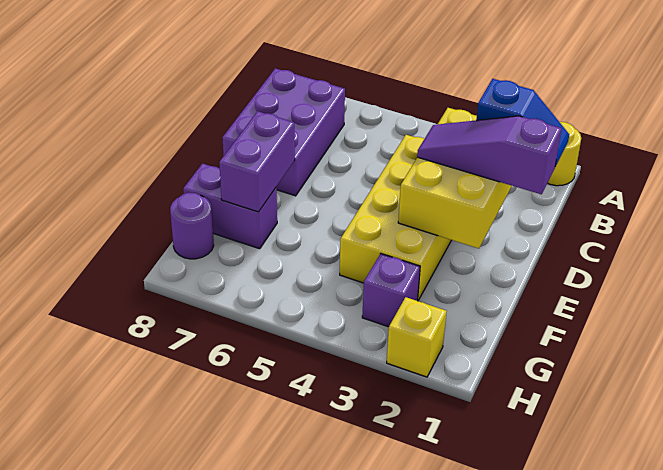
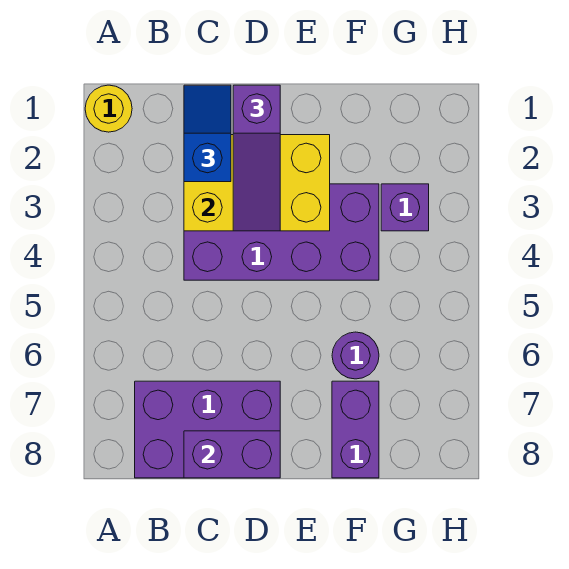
yellow 2x4 brick [340,135,451,300] -> purple 2x4 brick [184,184,379,280]
purple 1x2 brick [219,111,295,212] -> purple 1x2 brick moved to [184,431,280,478]
purple 1x1 round brick [170,193,214,259] -> purple 1x1 round brick moved to [332,332,379,379]
yellow 1x1 brick [387,297,447,377] -> none

